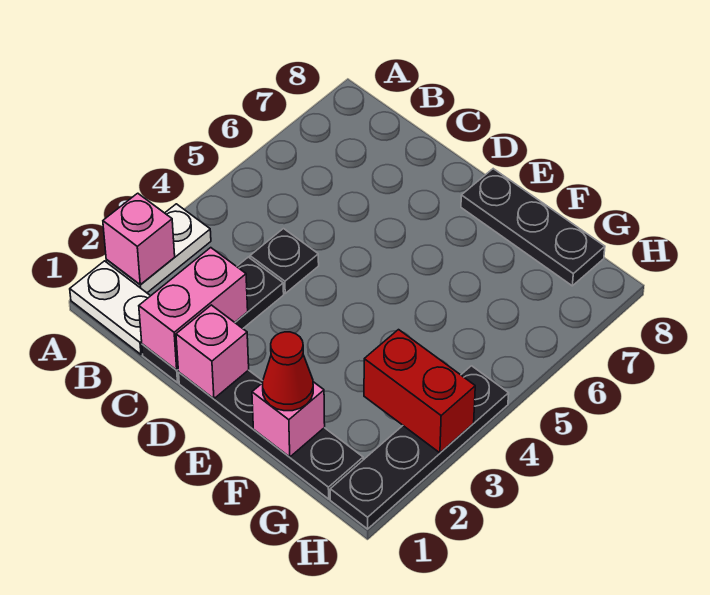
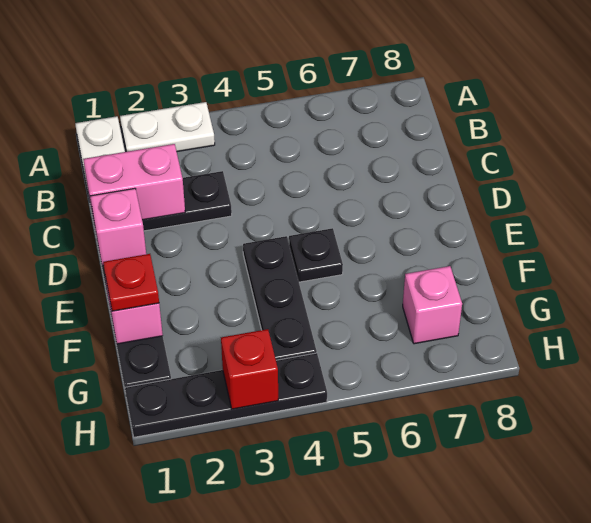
pink 1x1 brick [103,193,175,285] -> pink 1x1 brick moved to [403,266,462,344]
black 1x1 plate [250,229,319,293] -> black 1x1 plate moved to [289,228,343,282]
black 1x3 plate [461,169,605,286] -> black 1x3 plate moved to [243,236,317,360]
red 1x1 cone [263,332,313,411] -> red 1x1 plate [103,254,159,311]
red 1x2 brick [364,330,475,453] -> red 1x1 brick [221,329,278,409]

